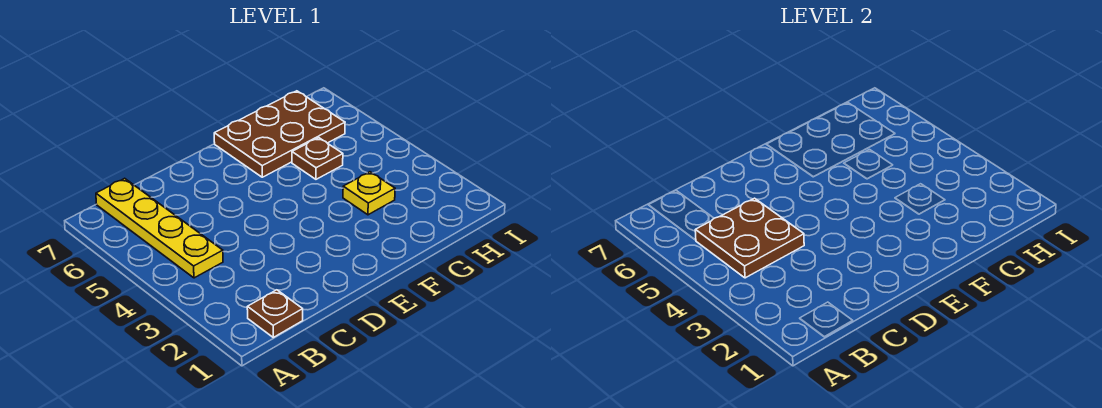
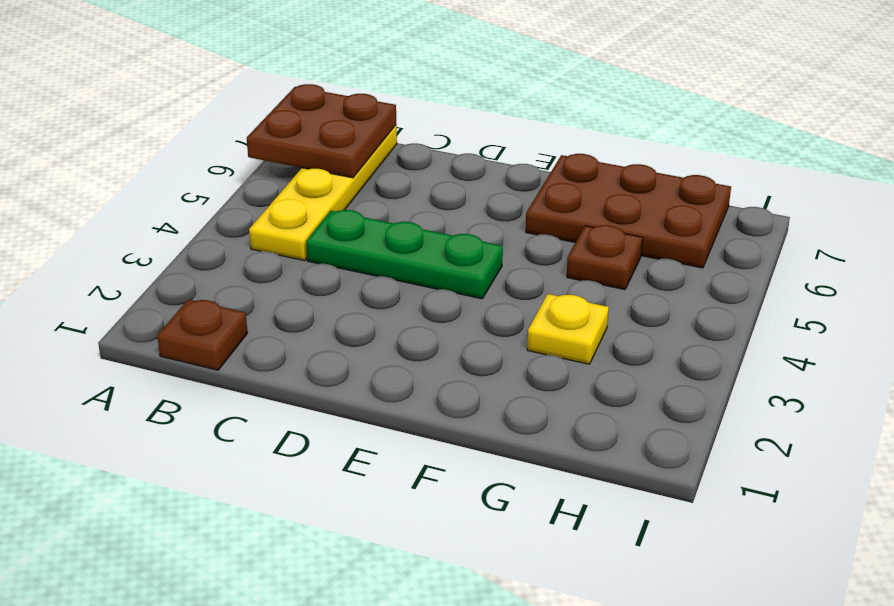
brown 2x2 plate [695,198,804,278] -> brown 2x2 plate moved to [247,84,396,178]
none -> green 1x3 plate [306,210,503,299]

